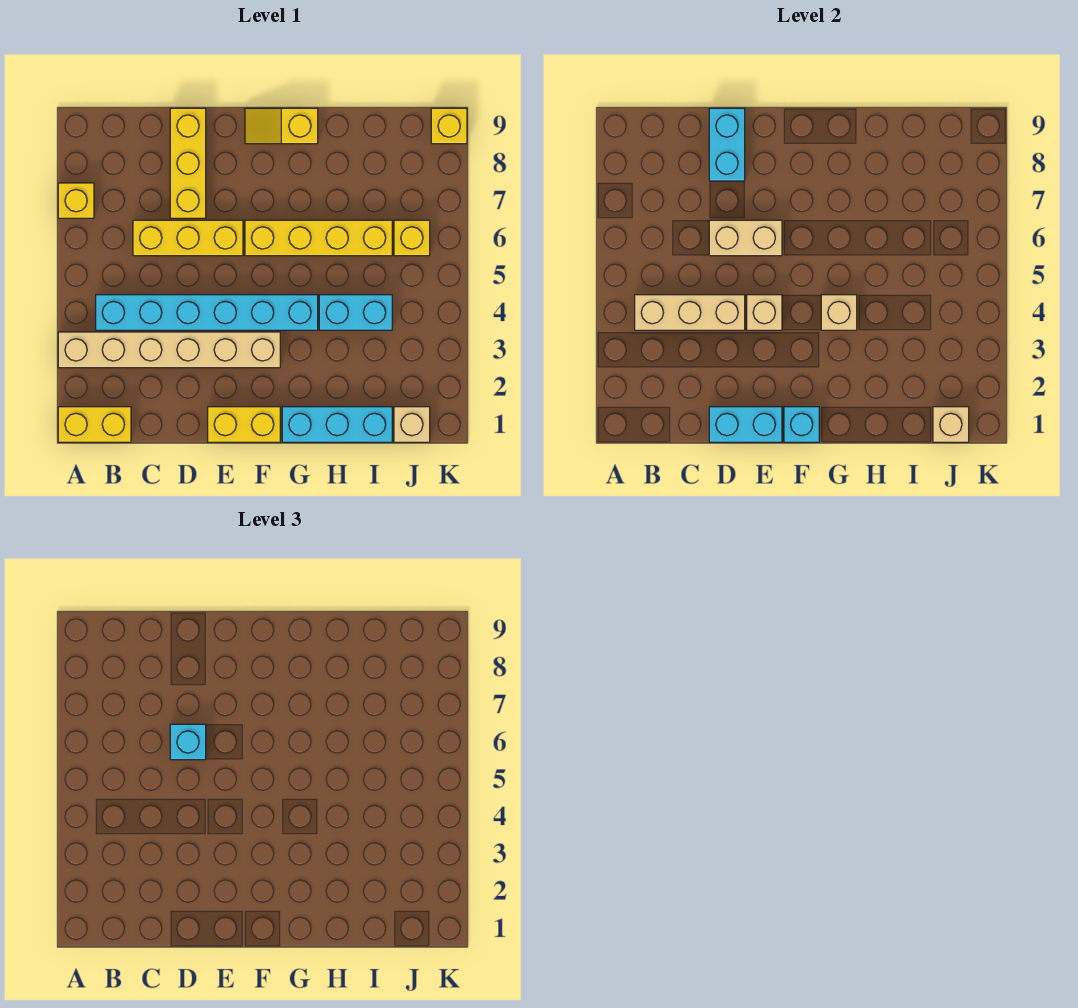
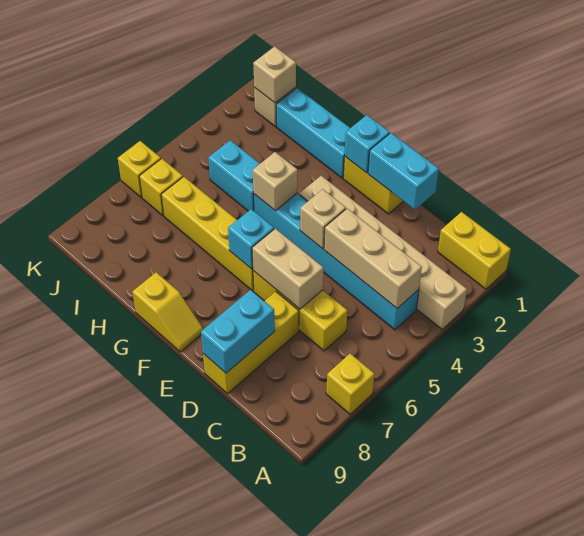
cyan 1x1 brick [170,724,206,760] -> cyan 1x1 brick moved to [228,209,274,269]
yellow 1x1 brick [431,108,467,144] -> yellow 1x1 brick moved to [118,141,161,197]

